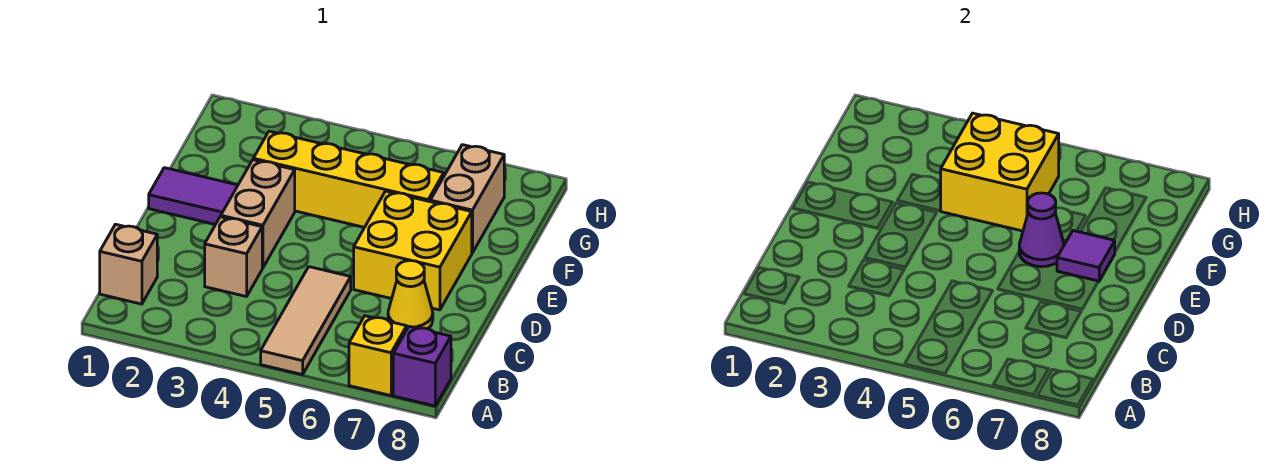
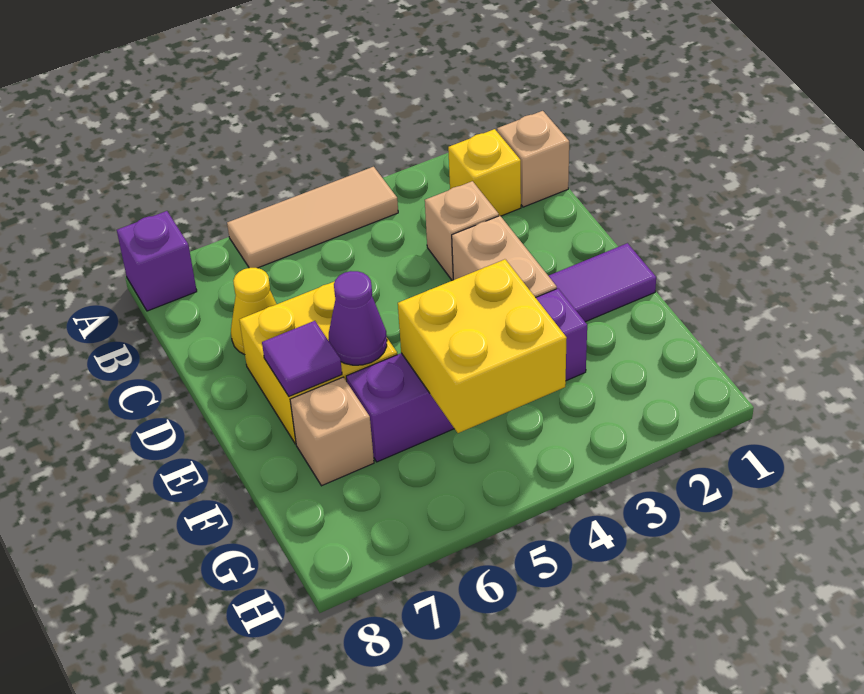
tan 1x3 tile [261,267,351,375] -> tan 1x3 tile turned to [227,167,398,268]
yellow 1x1 brick [349,316,407,396] -> yellow 1x1 brick moved to [448,129,521,216]
yellow 1x4 brick [253,131,444,227] -> purple 1x4 brick [346,289,587,462]
tan 1x2 brick [430,145,504,253] -> tan 1x1 brick [290,377,374,486]

